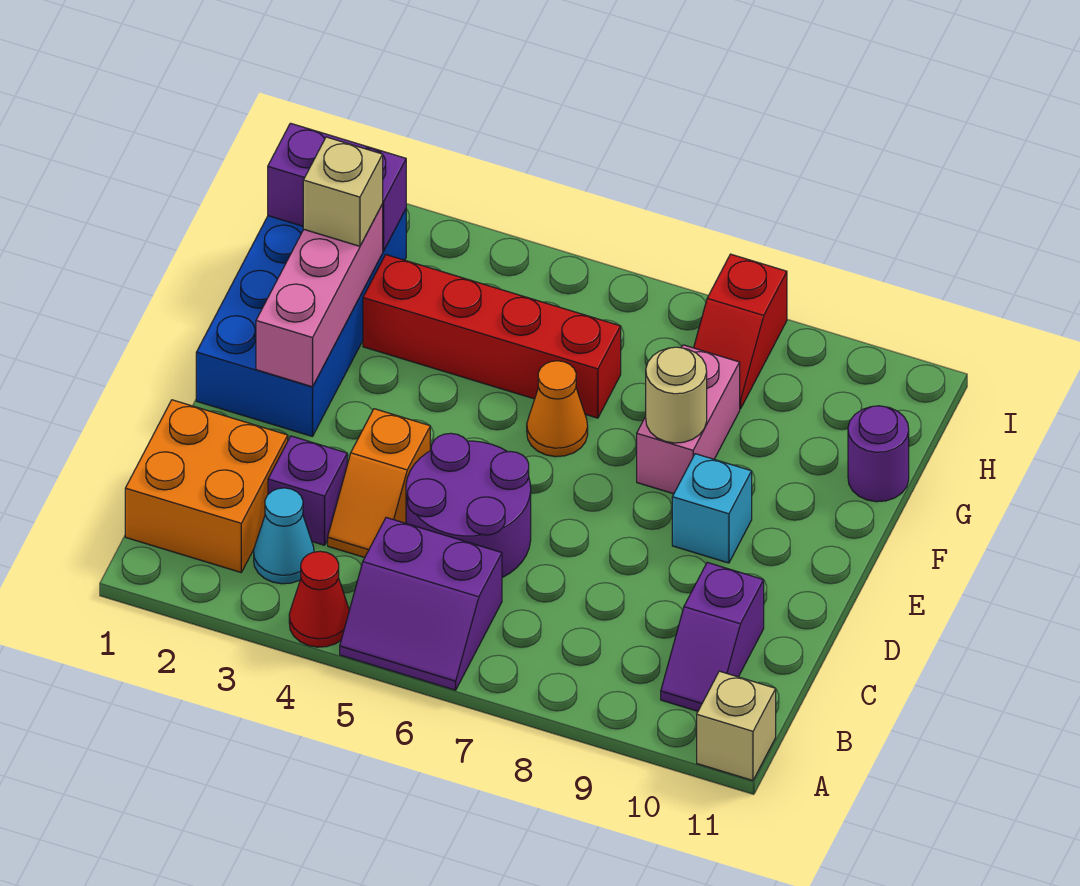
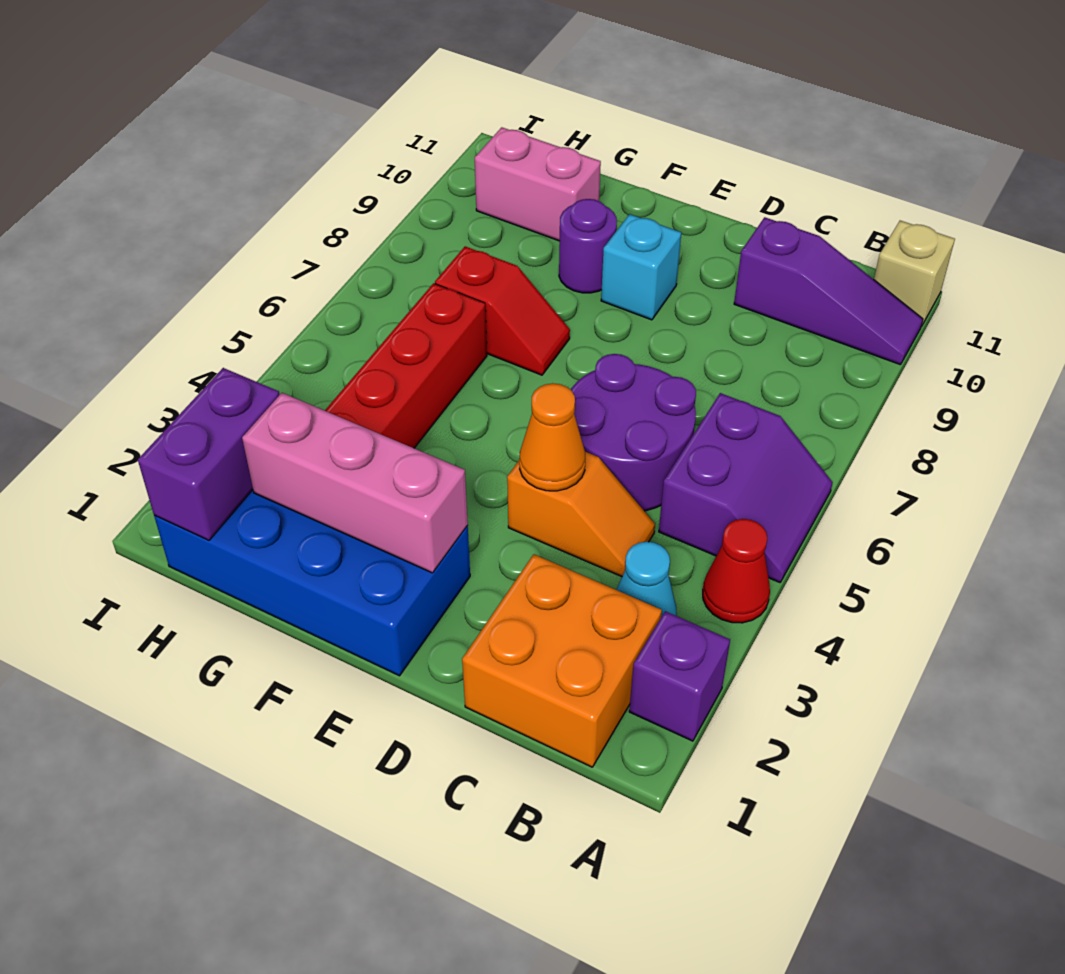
purple 1x2 slope [661,562,764,711] -> purple 1x3 slope [734,217,923,365]
purple 1x1 brick [268,436,347,545] -> purple 1x1 brick moved to [629,611,730,741]
orange 1x1 cone [527,361,588,457] -> orange 1x1 cone moved to [519,383,585,491]
pink 1x2 brick [637,345,740,494] -> pink 1x2 brick moved to [475,127,601,241]
tan 1x1 round brick [646,347,707,443] -> none
tan 1x1 brick [303,137,383,246] -> none
purple 1x1 round brick [848,406,909,502] -> purple 1x1 round brick moved to [559,199,617,293]
red 1x2 slope [694,254,787,409] -> red 1x2 slope moved to [435,246,570,375]

